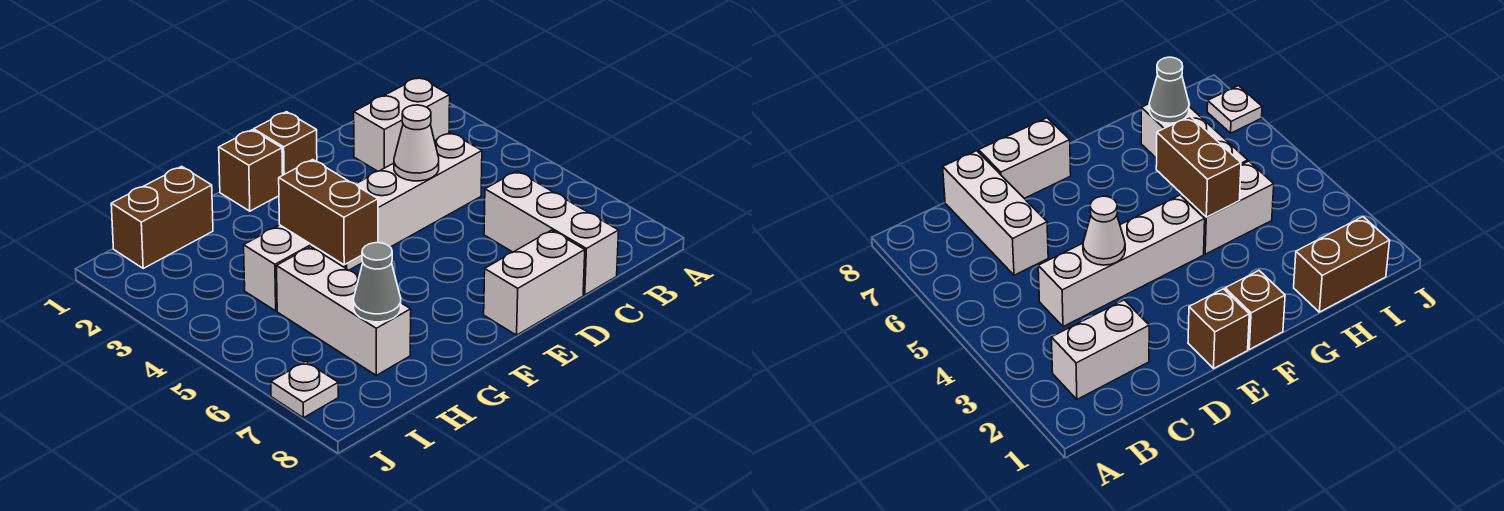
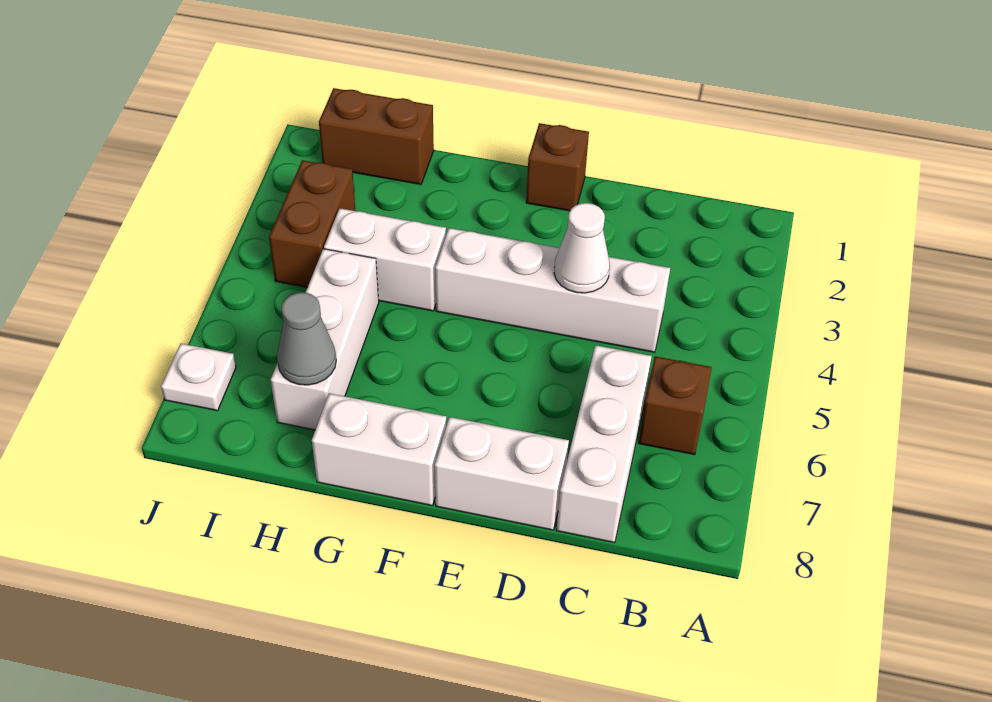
white 1x2 brick [354,77,450,171] -> white 1x2 brick moved to [312,393,446,506]
brown 1x1 brick [219,130,283,211] -> brown 1x1 brick moved to [639,356,712,455]
brown 1x2 brick [279,160,378,265] -> brown 1x2 brick moved to [269,160,355,287]

